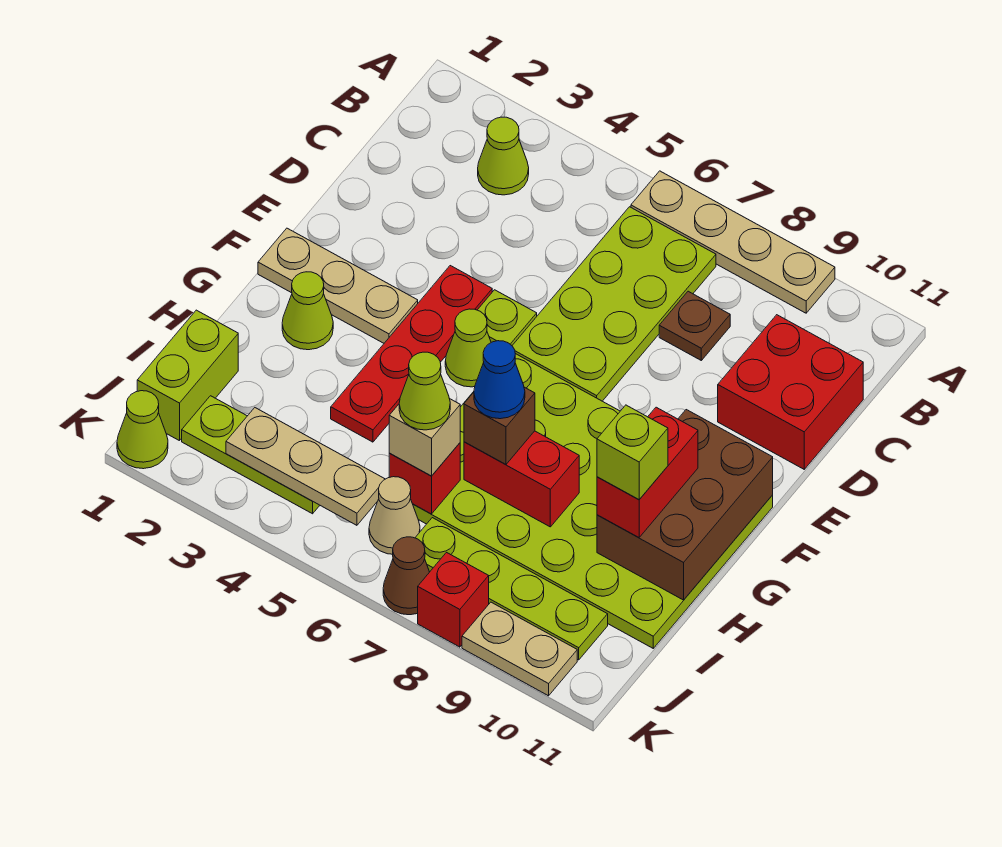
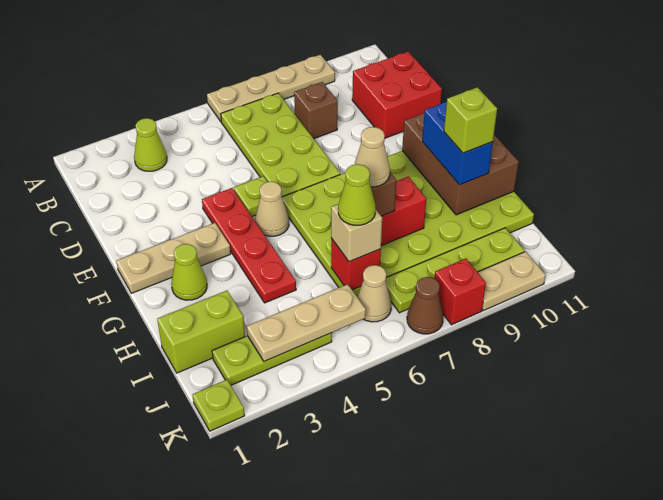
brown 1x1 plate [659,291,730,360] -> brown 1x1 brick [294,82,338,139]
lime 1x1 cone [445,309,491,387] -> tan 1x1 cone [255,182,289,236]
red 1x2 brick [597,407,698,538] -> blue 1x2 brick [422,102,493,185]
blue 1x1 cone [474,341,525,419] -> tan 1x1 cone [354,127,390,187]
lime 1x2 brick [137,310,238,441] -> lime 1x2 brick turned to [157,291,245,373]
lime 1x1 cone [117,391,168,469] -> lime 1x1 plate [193,380,245,431]

